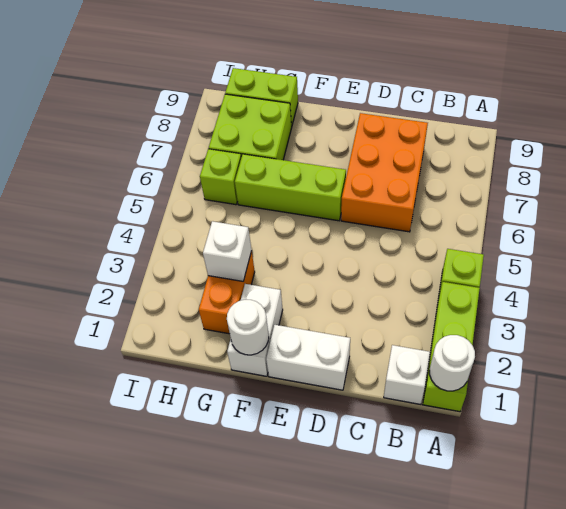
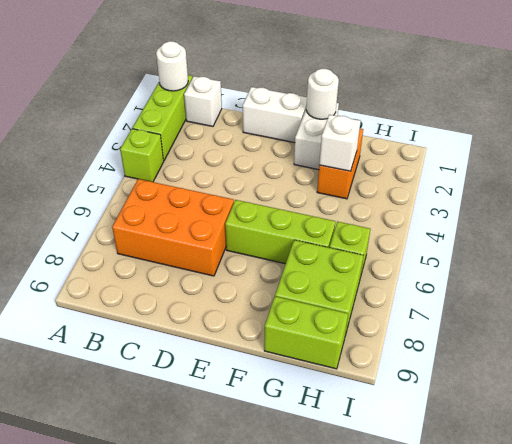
orange 2x3 brick [341,113,428,232] -> orange 2x3 brick turned to [112,179,234,276]

